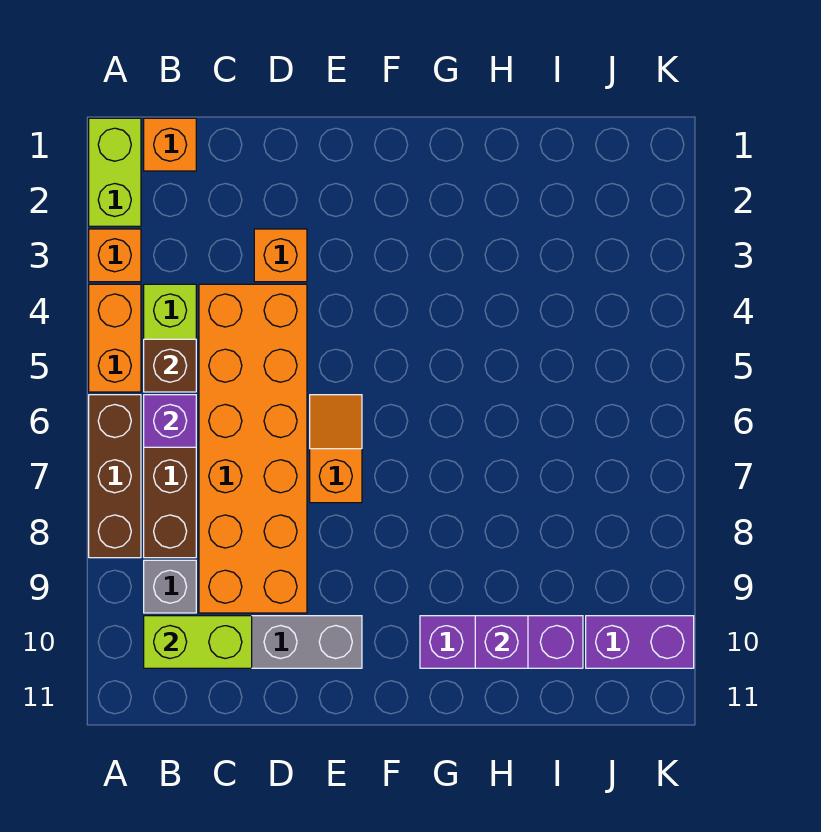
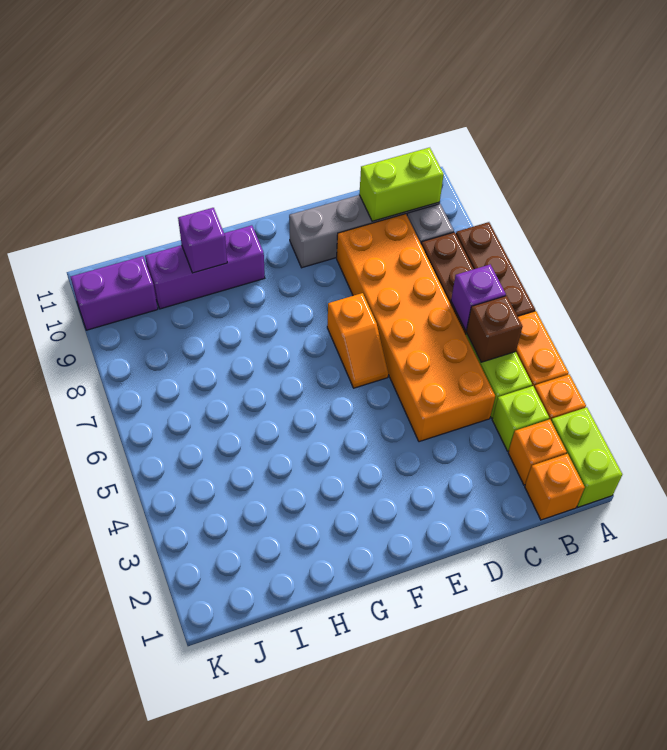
none -> lime 1x1 brick [492,386,549,451]
orange 1x1 brick [254,229,307,282] -> orange 1x1 brick moved to [508,419,567,485]

